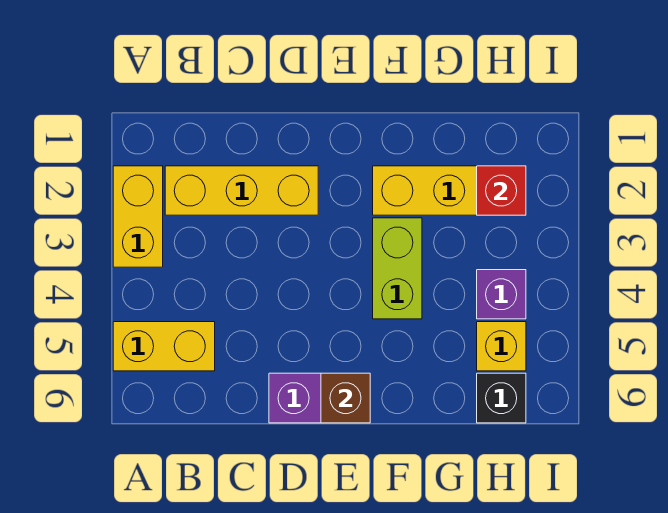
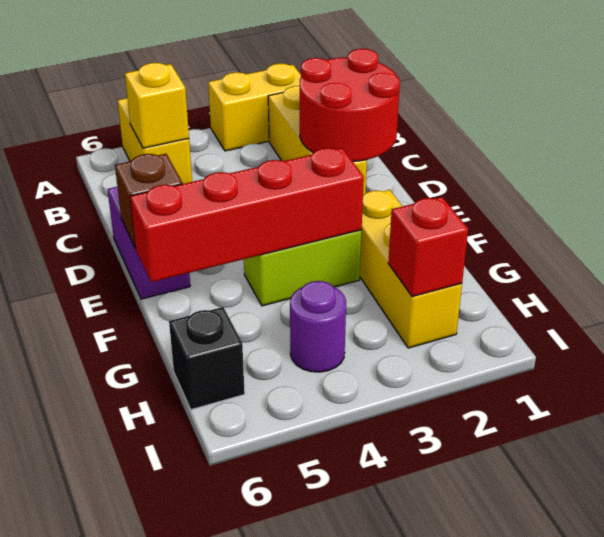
none -> red 2x2 round brick [300,49,400,161]
none -> red 1x4 brick [130,148,364,282]
purple 1x1 brick [477,270,526,319] -> purple 1x1 round brick [290,281,346,372]
yellow 1x1 brick [477,322,526,371] -> yellow 1x1 brick moved to [125,63,189,148]

